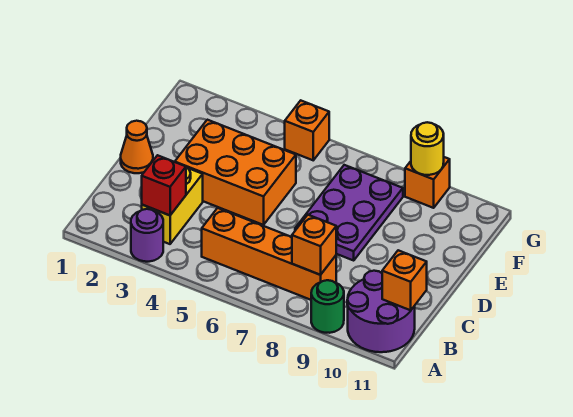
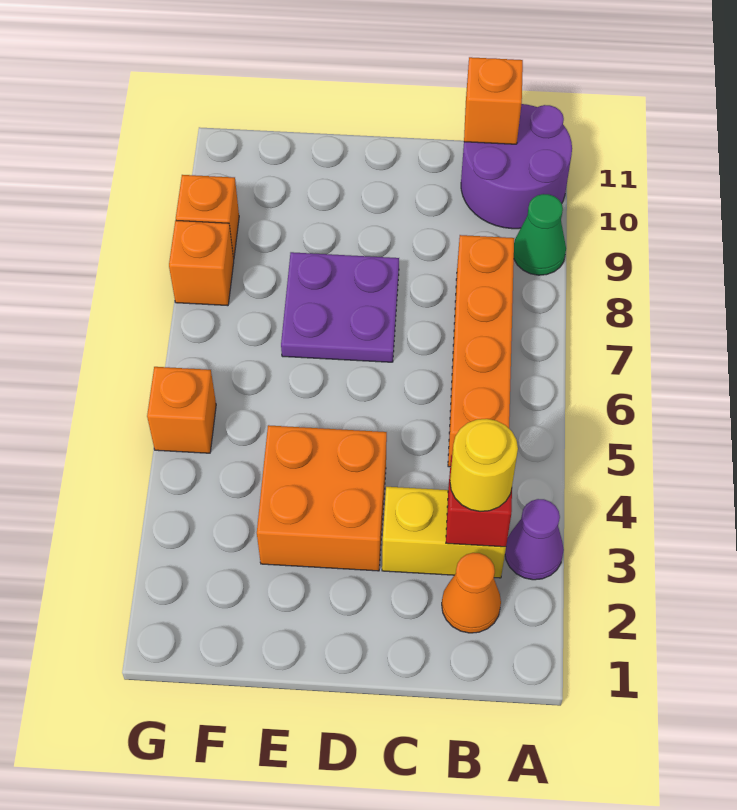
purple 1x1 round brick [131,209,163,262] -> purple 1x1 cone [505,499,564,580]
green 1x1 round brick [311,280,344,333] -> green 1x1 cone [514,194,566,275]
orange 1x1 brick [292,215,336,275] -> orange 1x1 brick moved to [169,221,234,306]
orange 1x1 cone [121,121,153,173] -> orange 1x1 cone moved to [442,553,501,633]
orange 2x3 brick [175,120,296,225] -> orange 2x2 brick [257,425,387,571]
purple 2x3 plate [295,165,403,260] -> purple 2x2 plate [281,252,399,362]
yellow 1x1 round brick [411,122,444,175] -> yellow 1x1 round brick moved to [450,419,518,511]

